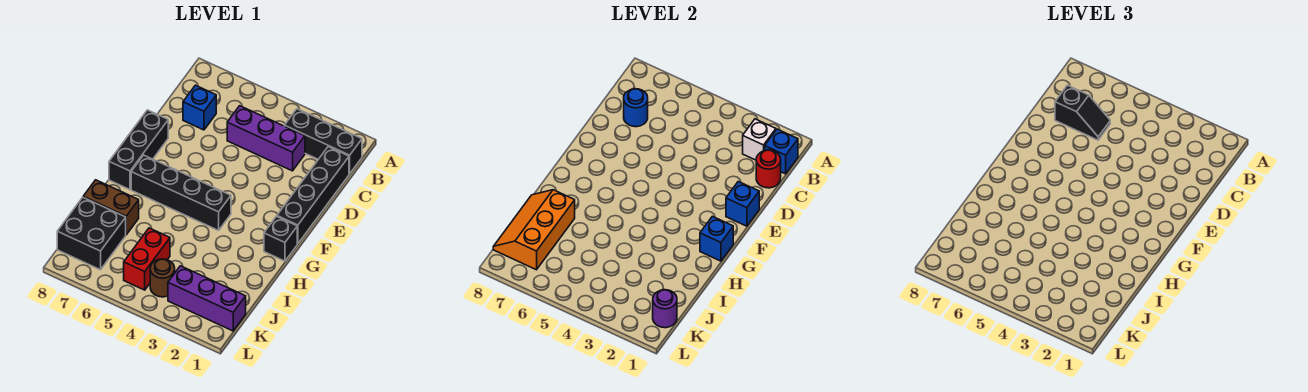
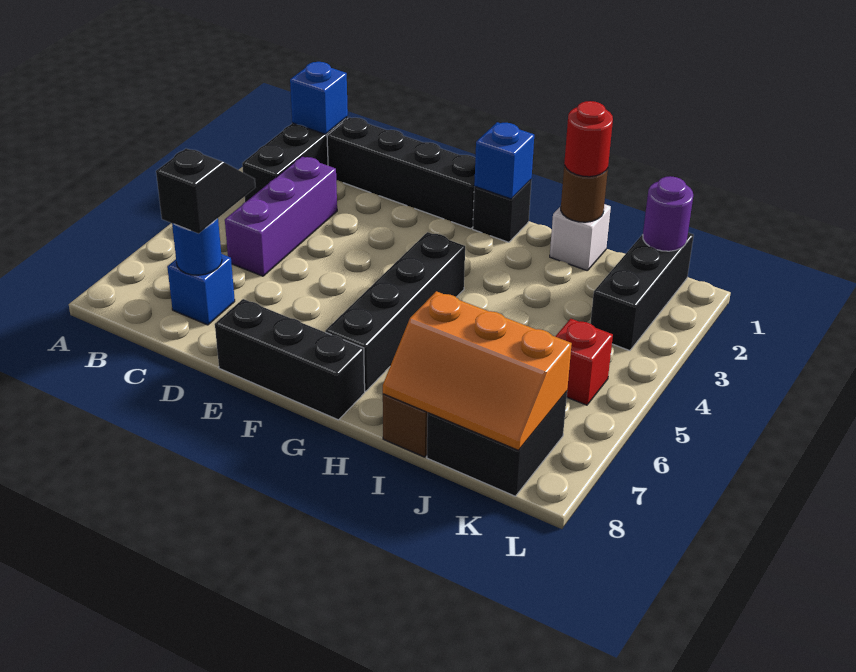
white 1x1 brick [743,119,776,160] -> white 1x1 brick moved to [550,204,611,270]
red 1x1 round brick [756,150,781,188] -> red 1x1 round brick moved to [564,101,613,177]
blue 1x1 brick [726,182,759,226] -> none
red 1x2 brick [124,228,170,290] -> red 1x1 brick [555,319,613,405]
purple 1x3 brick [168,266,246,331] -> black 1x3 brick [590,233,694,351]
brown 1x1 round brick [150,259,175,297] -> brown 1x1 round brick moved to [561,165,608,222]

